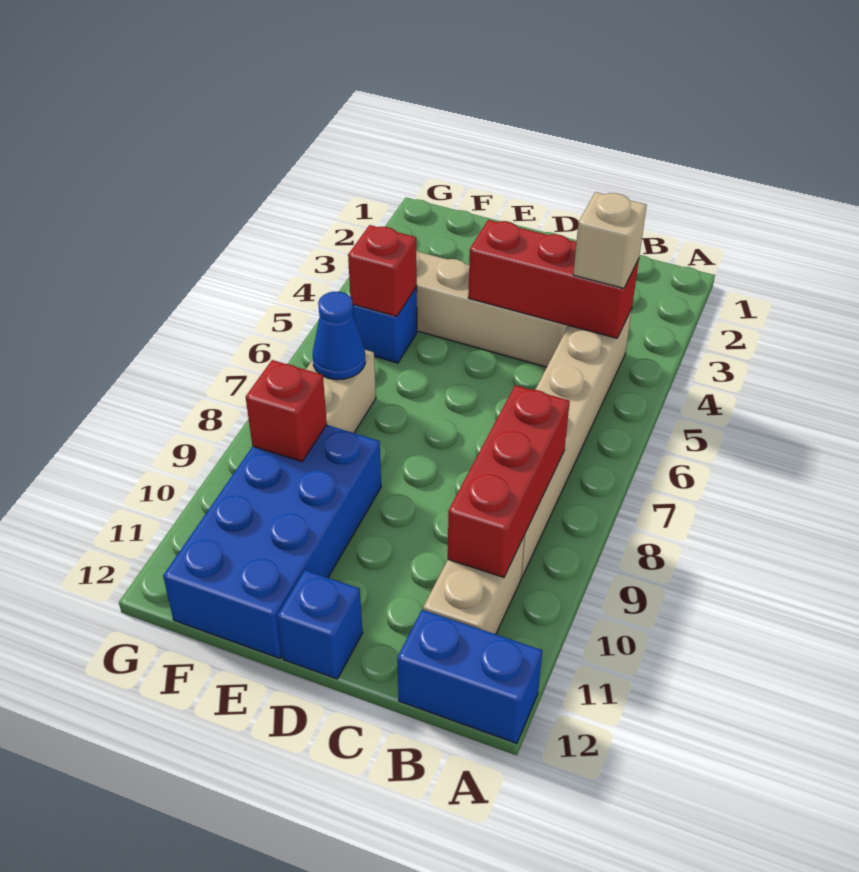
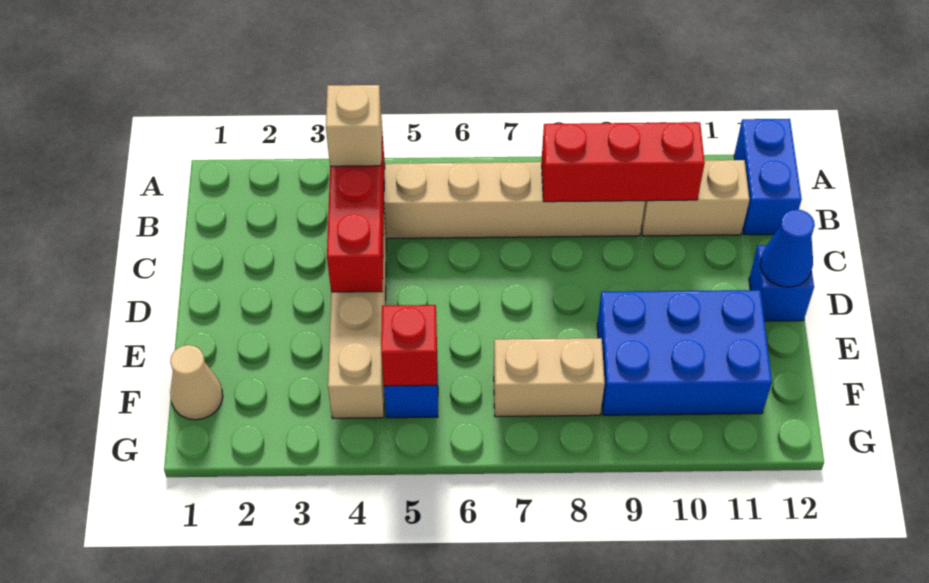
blue 2x4 brick [163,425,381,658] -> blue 2x3 brick [597,290,772,415]
none -> tan 1x1 cone [170,345,223,420]
blue 1x1 cone [313,292,365,380] -> blue 1x1 cone moved to [760,210,815,287]
red 1x1 brick [246,360,327,461] -> none

